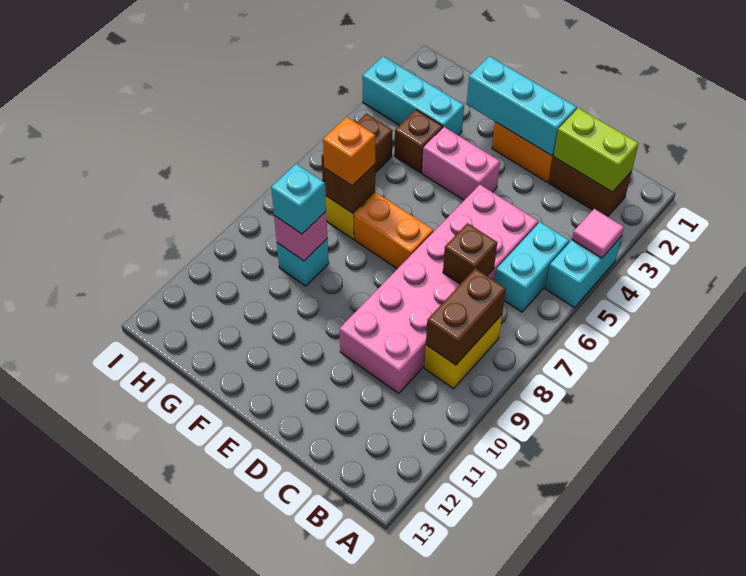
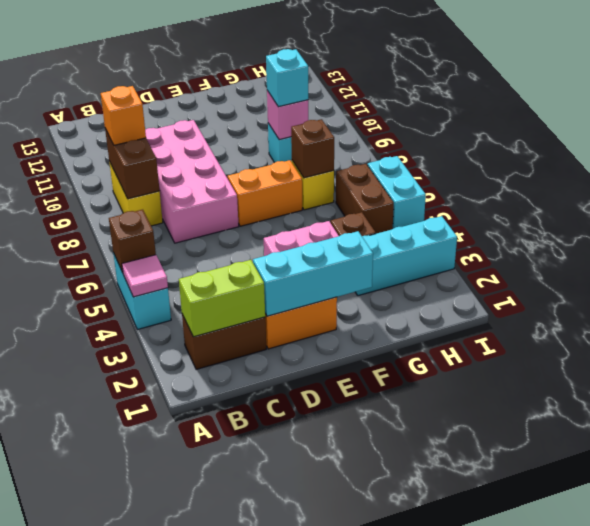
cyan 1x2 brick [495,222,569,312] -> cyan 1x2 brick moved to [368,156,426,229]
pink 2x6 brick [339,185,538,394] -> pink 2x4 brick [145,120,239,243]
brown 1x1 brick [443,223,497,284] -> brown 1x1 brick moved to [109,210,156,273]
orange 1x1 brick [323,117,375,186] -> orange 1x1 brick moved to [101,86,146,145]

